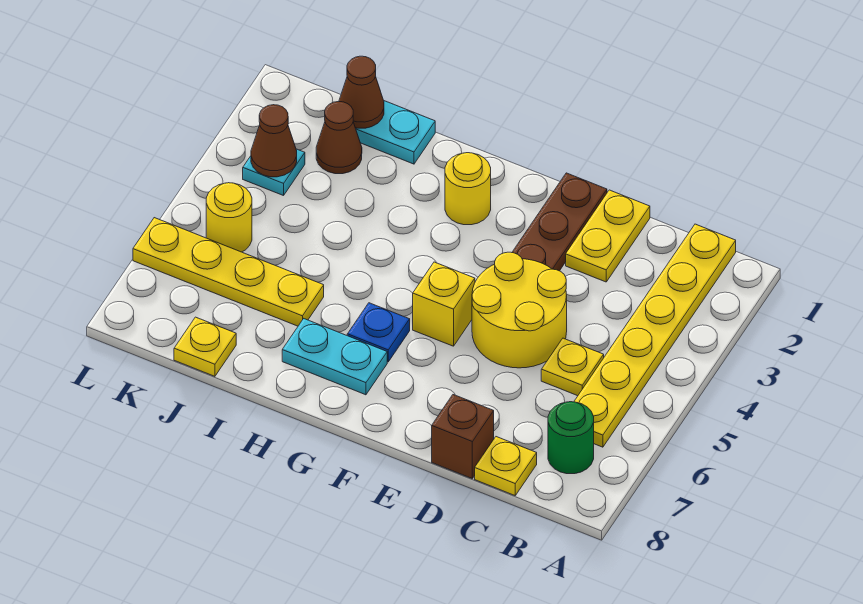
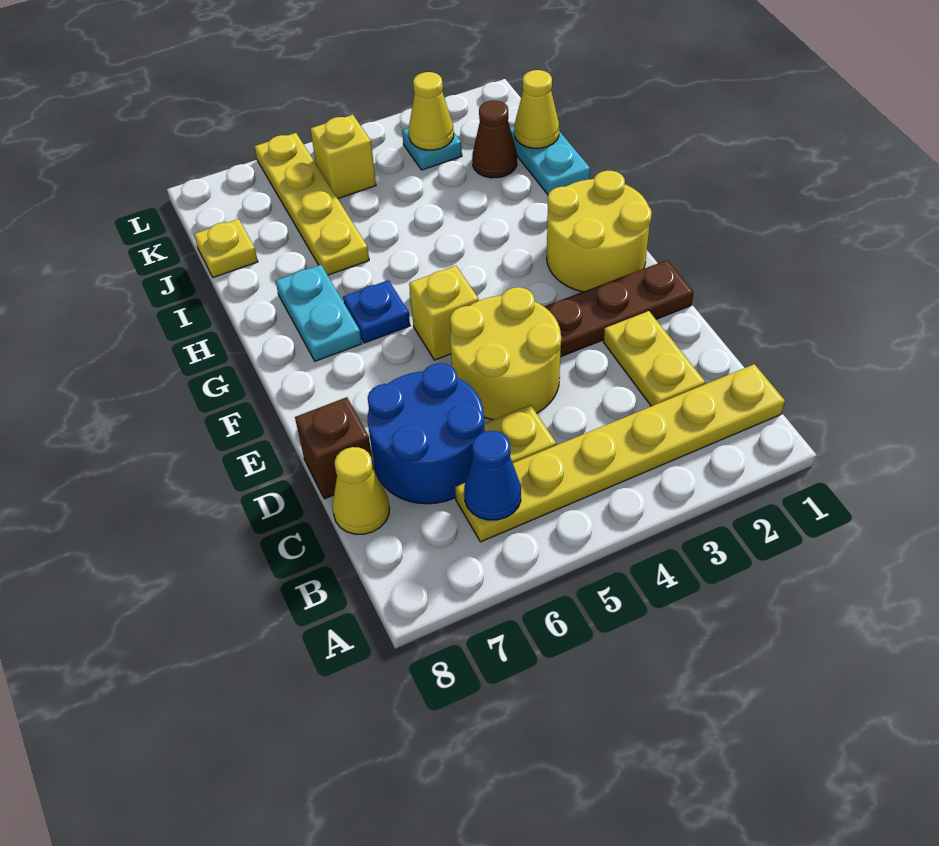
none -> blue 1x1 cone [464,431,521,520]
green 1x1 round brick [548,402,594,474] -> none
none -> blue 2x2 round brick [368,363,484,504]
yellow 1x1 plate [475,437,537,495] -> yellow 1x1 cone [332,447,389,534]
yellow 1x2 plate [566,190,650,282] -> yellow 1x2 plate turned to [603,311,705,406]
yellow 1x1 round brick [445,153,491,225] -> yellow 2x2 round brick [547,171,652,292]
brown 1x1 cone [339,56,384,128] -> yellow 1x1 cone [514,70,559,148]
brown 1x1 cone [251,105,297,177] -> yellow 1x1 cone [409,72,454,150]
yellow 1x1 round brick [206,183,252,252] -> yellow 1x1 brick [310,115,376,198]

